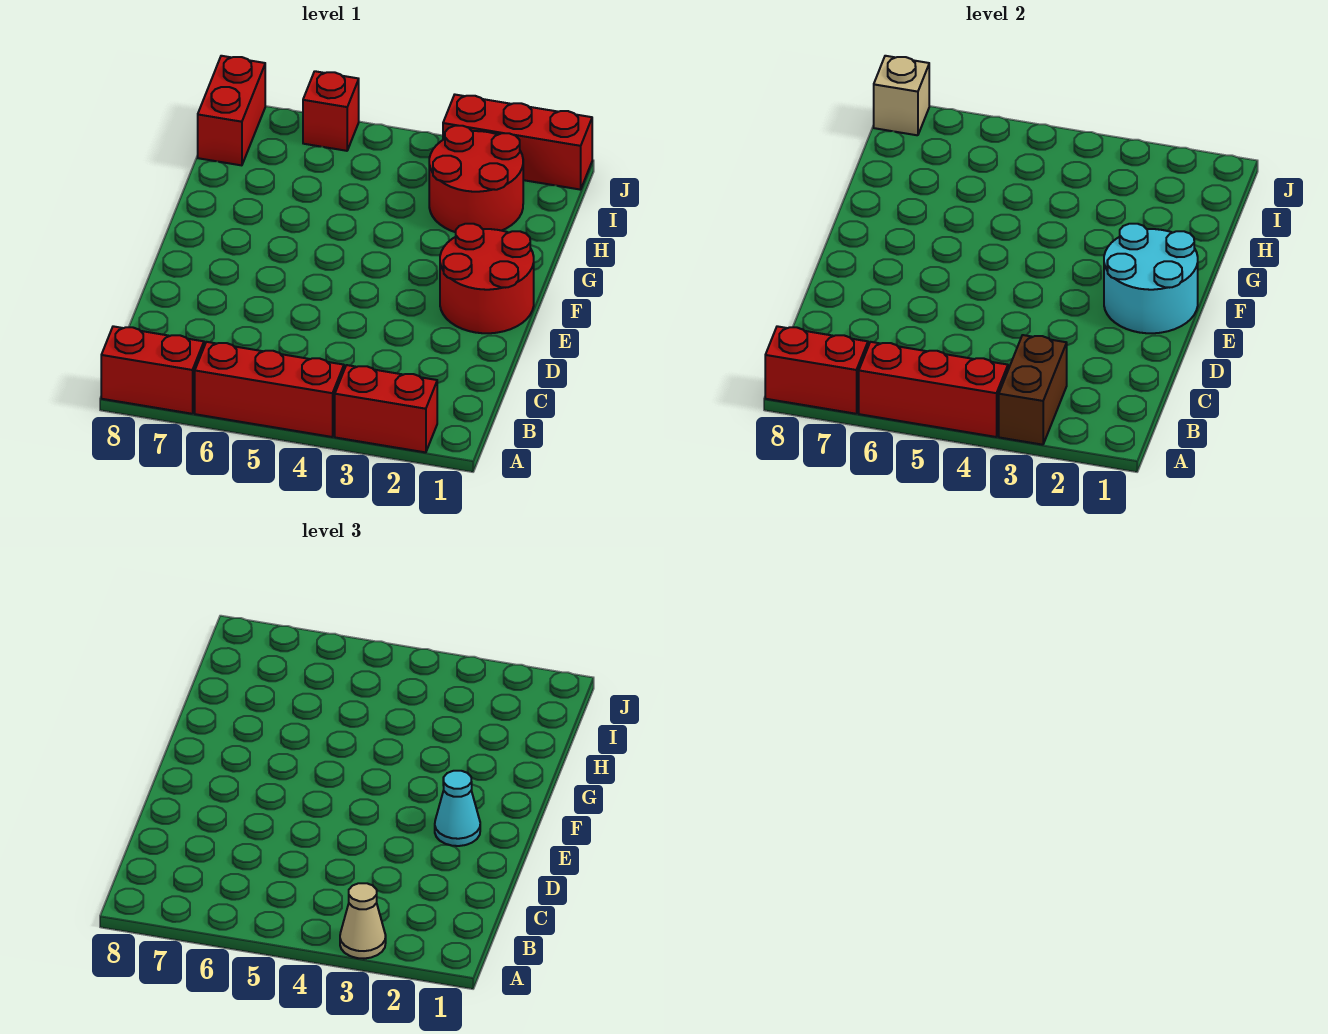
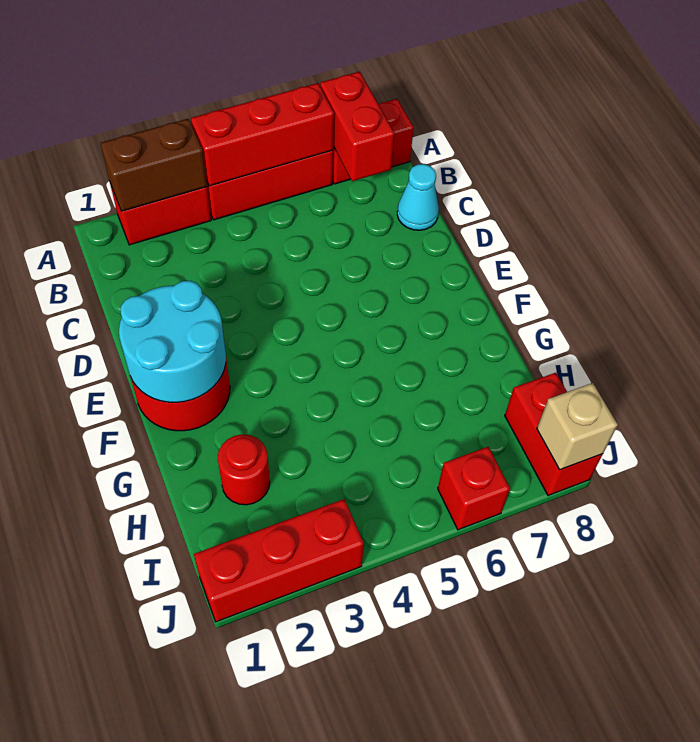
brown 1x2 brick [999,335,1067,445] -> brown 1x2 brick turned to [100,119,207,211]
tan 1x1 cone [340,883,386,959] -> none
red 1x2 brick [765,326,868,414] -> red 1x2 brick turned to [320,72,395,181]
cyan 1x1 cone [435,771,480,846] -> cyan 1x1 cone moved to [397,164,439,230]
red 2x2 round brick [429,126,523,232] -> red 1x1 round brick [218,434,270,505]

